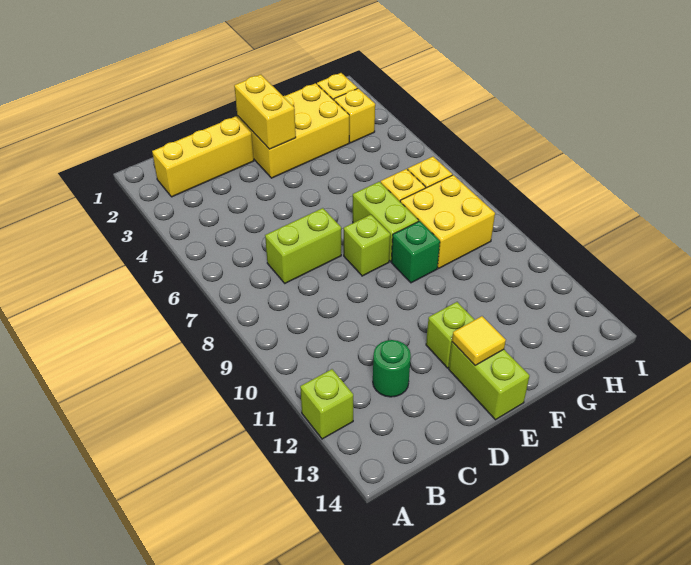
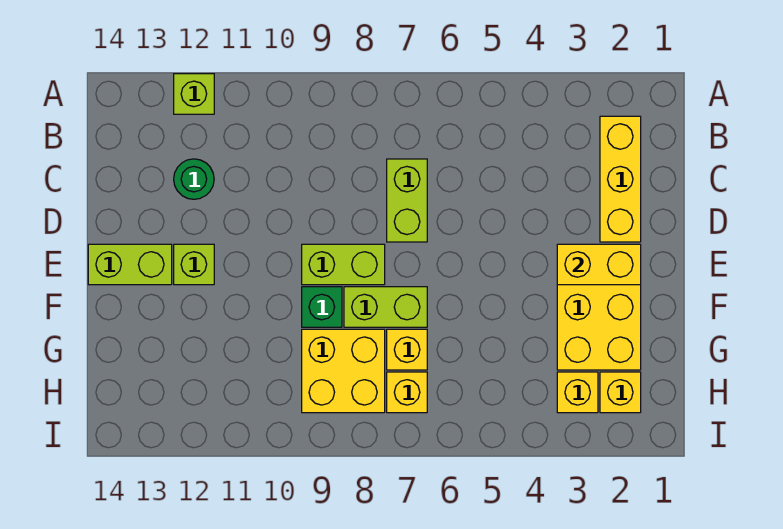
lime 1x1 brick [344,215,390,276] -> lime 1x2 brick [302,244,385,285]
yellow 1x1 tile [452,316,506,365] -> none

